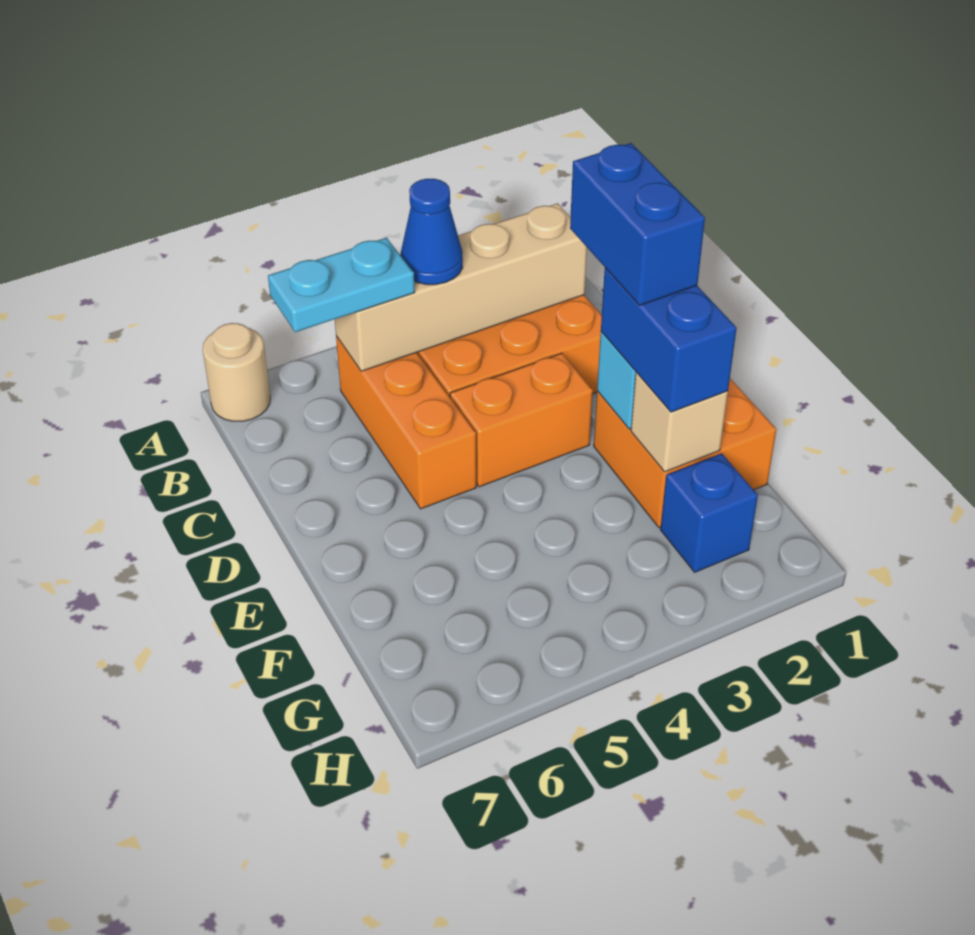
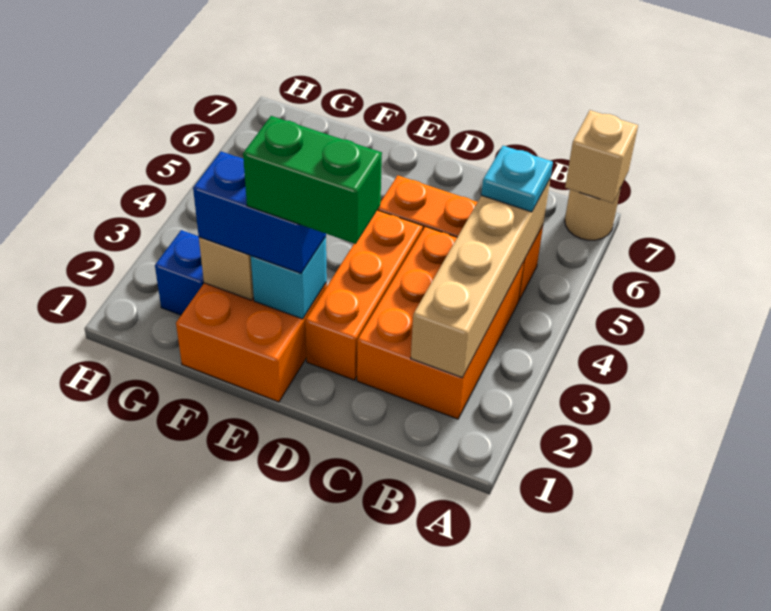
none -> tan 1x1 brick [565,110,638,203]
blue 1x1 cone [401,179,463,285] -> none
cyan 1x2 plate [268,238,415,332] -> cyan 1x1 plate [481,146,553,212]
blue 1x2 brick [570,143,705,305] -> green 1x2 brick [243,116,382,244]
orange 1x2 brick [450,353,593,487] -> orange 1x3 brick [305,210,423,380]

